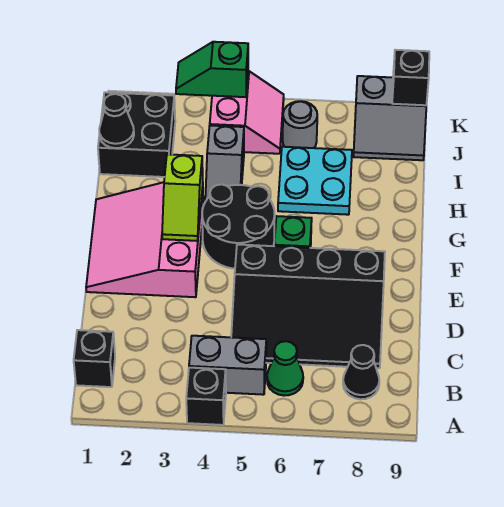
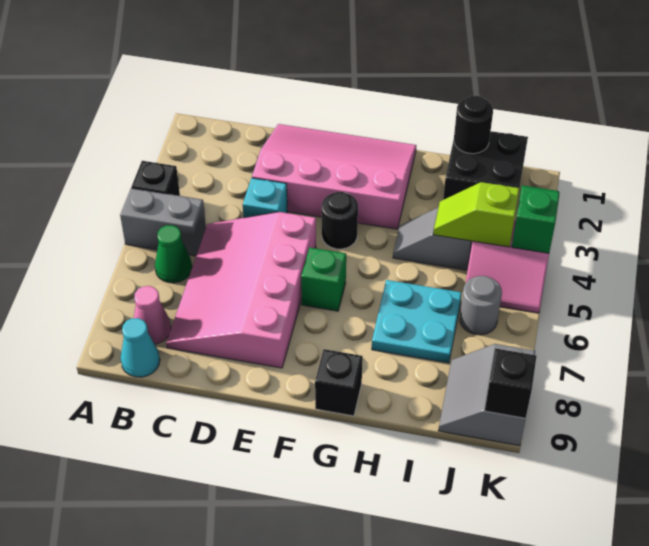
black 1x1 brick [74,330,115,387] -> black 1x1 brick moved to [315,349,363,416]
grey 1x2 brick [189,336,266,395] -> grey 1x2 brick turned to [120,188,206,256]
black 1x1 cone [343,345,379,399] -> pink 1x1 cone [134,286,171,344]
none -> cyan 1x1 cone [120,318,160,377]
black 3x4 slope [231,244,385,368] -> pink 3x4 slope [166,212,316,368]
none -> cyan 1x1 brick [243,178,288,218]
pink 3x3 slope [86,182,203,297] -> pink 3x4 slope [252,124,416,229]
lime 1x2 slope [162,154,203,241] -> lime 1x2 slope moved to [433,182,519,247]
black 2x2 round brick [202,184,275,269] -> black 1x1 round brick [322,192,358,249]
black 1x1 cone [99,94,134,148] -> black 1x1 round brick [454,96,493,154]

